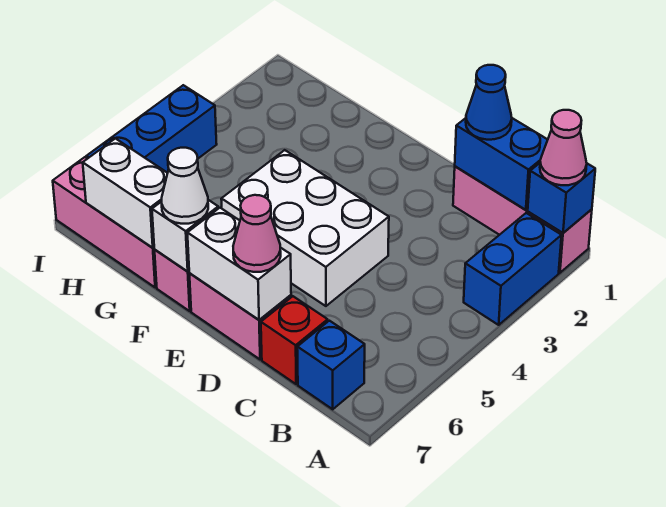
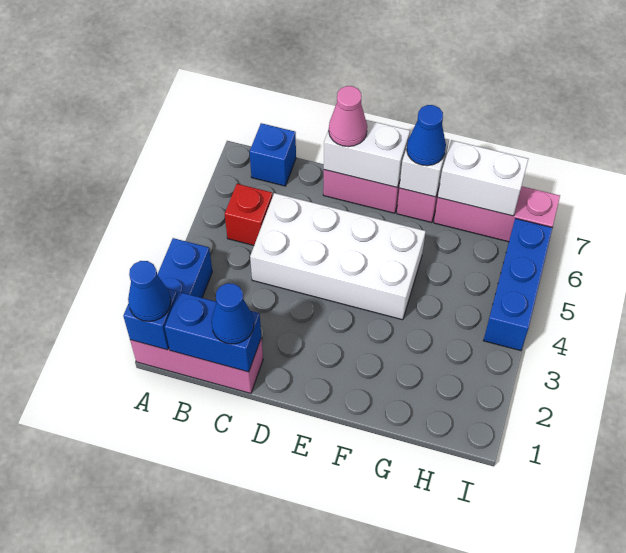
pink 1x1 cone [540,110,587,185] -> blue 1x1 cone [128,261,171,321]
red 1x1 brick [261,296,328,384] -> red 1x1 brick moved to [225,184,273,245]
white 2x3 brick [221,150,389,306] -> white 2x4 brick [250,193,426,320]
white 1x1 cone [162,148,208,224] -> blue 1x1 cone [407,105,446,166]

